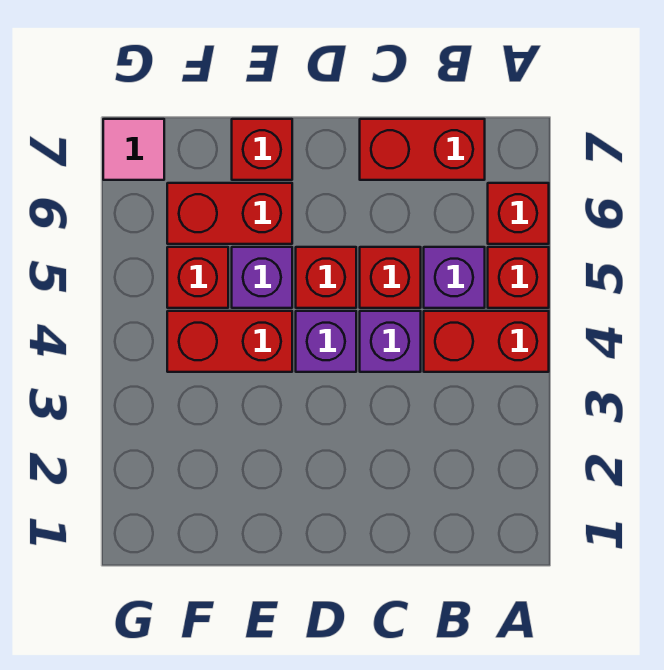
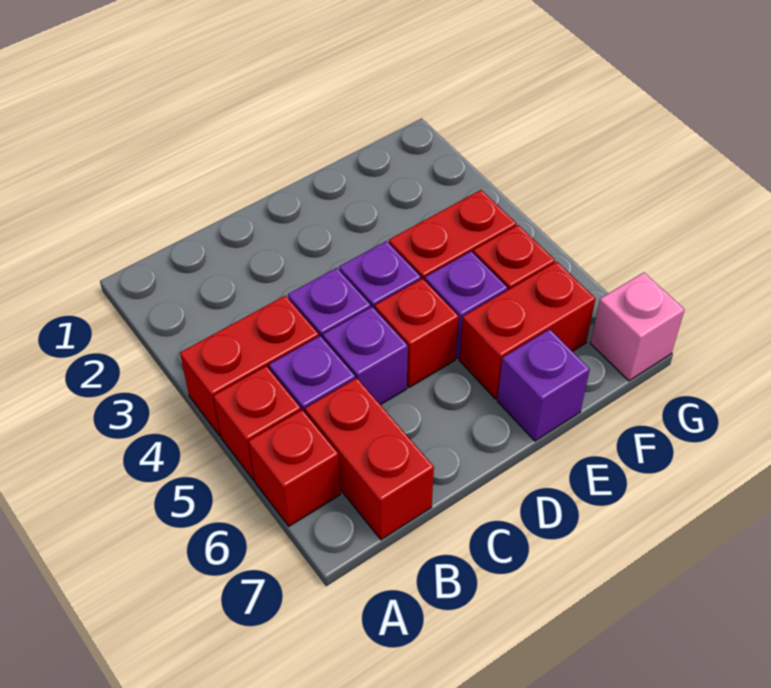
red 1x2 brick [360,119,485,180] -> red 1x2 brick turned to [305,378,434,540]
red 1x1 brick [360,247,421,308] -> purple 1x1 brick [323,307,408,405]
red 1x1 brick [232,119,292,180] -> purple 1x1 brick [497,329,590,441]
pink 1x1 tile [103,119,164,180] -> pink 1x1 brick [590,272,685,381]

